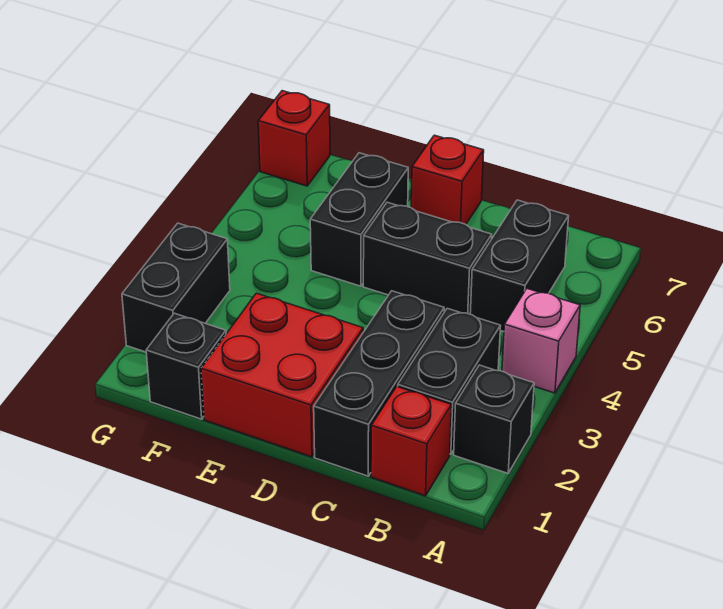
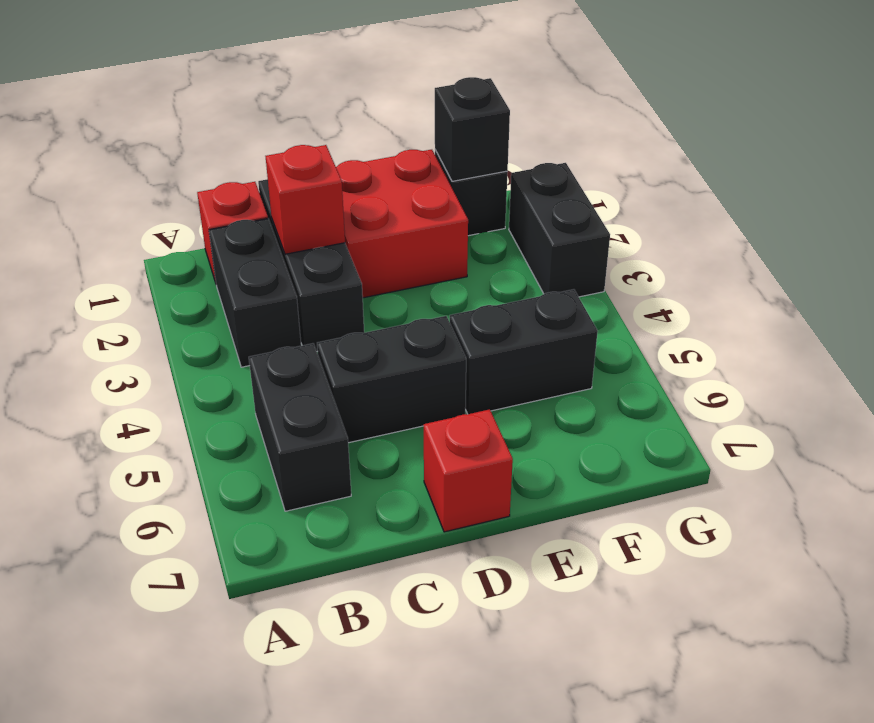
black 1x1 brick [454,365,534,473] -> black 1x1 brick moved to [435,77,510,181]
pink 1x1 brick [502,289,580,393] -> none
black 1x2 brick [310,153,408,286] -> black 1x2 brick turned to [450,289,598,414]
red 1x1 brick [258,91,330,186] -> red 1x1 brick moved to [266,145,345,254]

